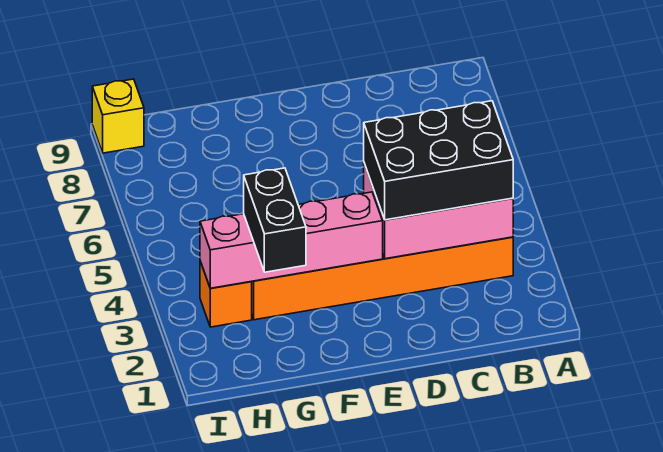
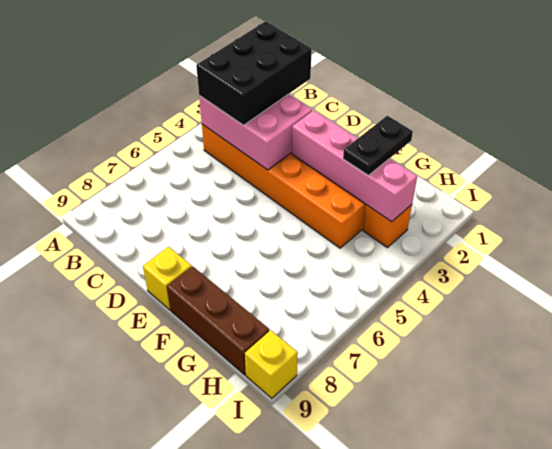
black 2x3 brick [364,101,513,220] -> black 2x3 brick turned to [196,21,312,125]
none -> yellow 1x1 brick [143,247,192,310]
none -> brown 1x3 brick [167,266,269,375]
black 1x2 brick [244,168,306,272] -> black 1x2 plate [343,116,413,175]

